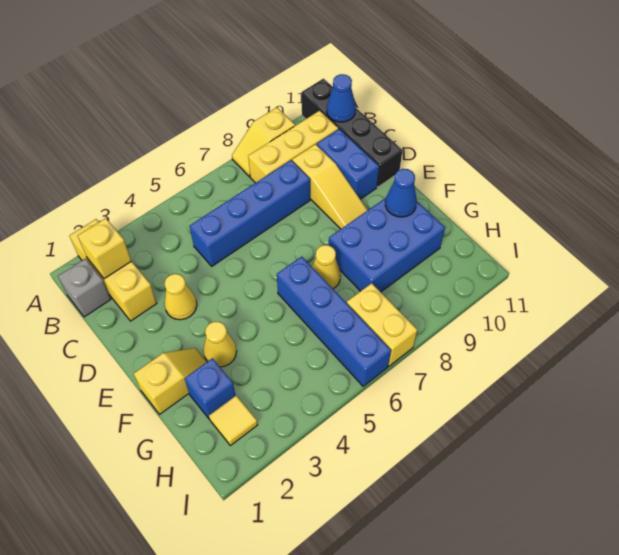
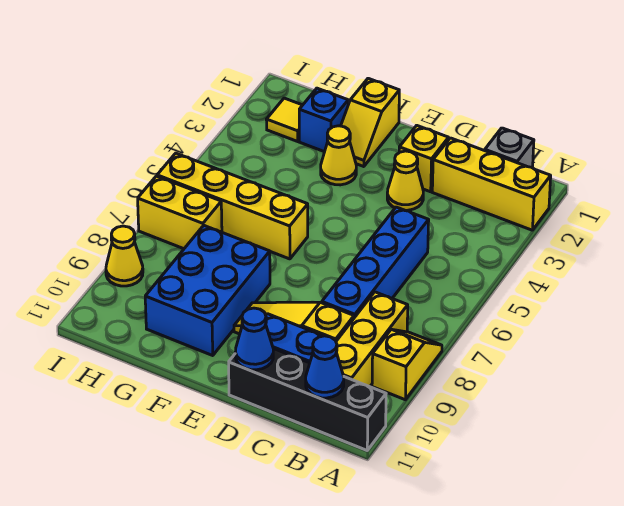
yellow 1x1 brick [78,218,131,279] -> yellow 1x1 brick moved to [399,125,449,192]
blue 1x4 brick [277,257,391,386] -> yellow 1x4 brick [157,153,308,259]
yellow 1x1 cone [312,245,341,289] -> yellow 1x1 cone moved to [106,226,143,286]
blue 1x1 cone [385,169,417,217] -> blue 1x1 cone moved to [235,308,273,370]

